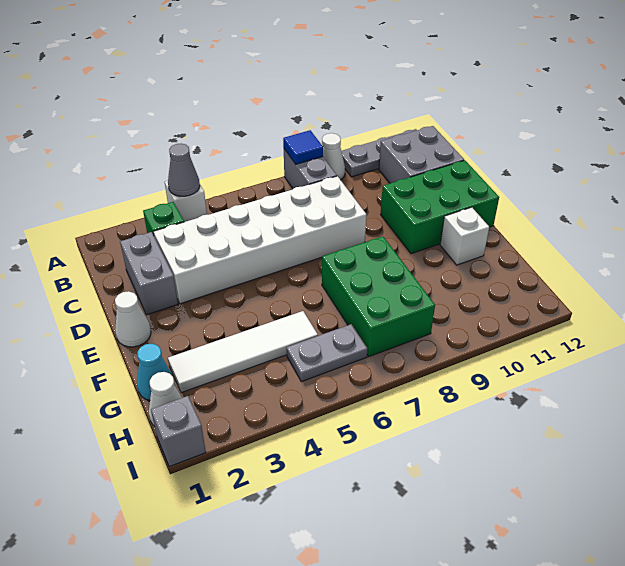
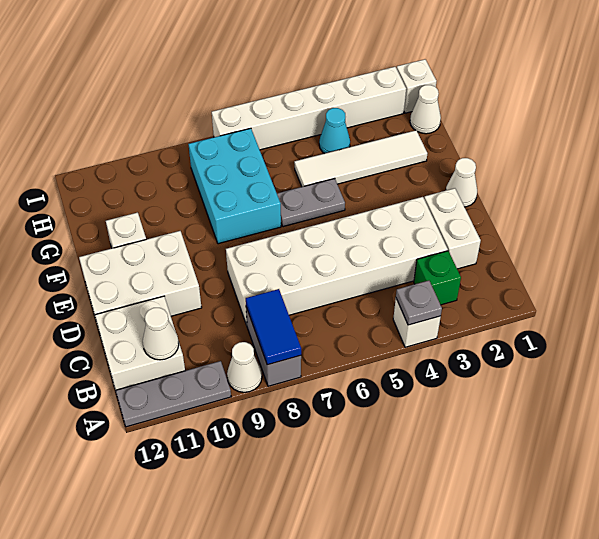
grey 1x1 cone [168,144,200,196] -> grey 1x1 plate [396,281,442,325]
blue 1x1 tile [283,130,323,164] -> blue 1x2 tile [246,289,301,365]
grey 2x2 brick [379,126,464,183] -> white 2x2 brick [95,296,185,390]
none -> white 1x1 cone [143,308,179,360]
grey 1x2 brick [120,232,178,315] -> white 1x2 brick [424,188,481,269]
green 2x3 brick [381,160,499,254] -> white 2x3 brick [79,231,202,326]
green 2x3 brick [322,237,435,357] -> cyan 2x3 brick [189,128,281,244]
cyan 1x1 cone [137,344,173,400] -> cyan 1x1 cone moved to [319,108,350,154]
grey 1x2 plate [287,324,368,382] -> grey 1x2 plate moved to [277,178,345,227]
grey 1x1 brick [151,396,206,467] -> white 1x1 brick [397,59,436,113]
none -> white 1x6 brick [212,67,406,150]

